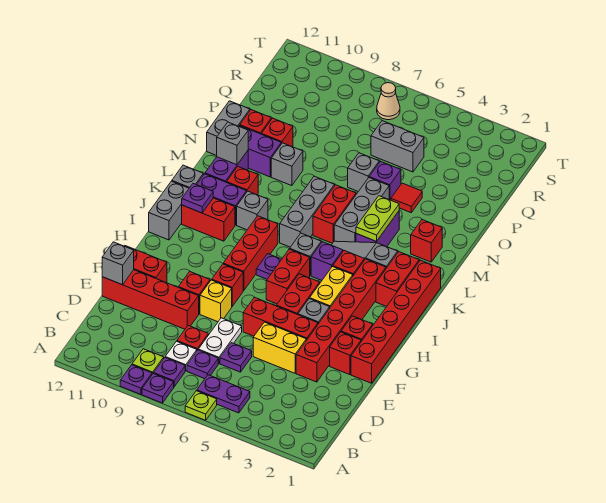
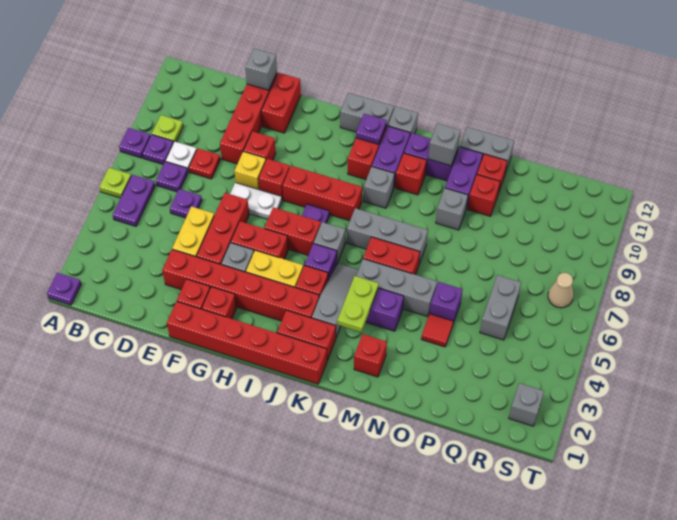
purple 1x1 plate [120,365,152,394] -> purple 1x1 plate moved to [47,273,81,305]
white 1x2 plate [198,318,242,364] -> white 1x2 plate moved to [230,182,282,219]
lime 1x2 plate [356,196,399,241] -> lime 1x2 plate turned to [337,276,379,332]
grey 1x1 brick [348,153,379,192] -> grey 1x1 brick moved to [509,383,544,426]

